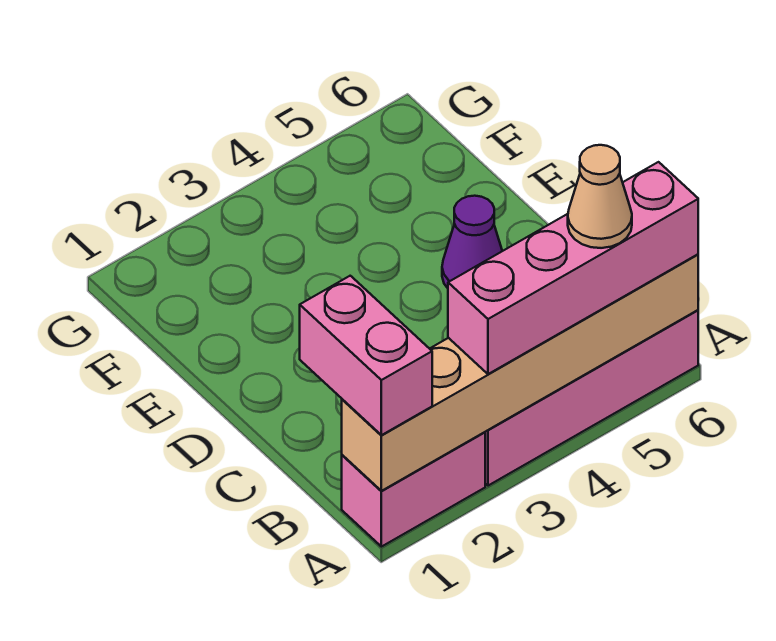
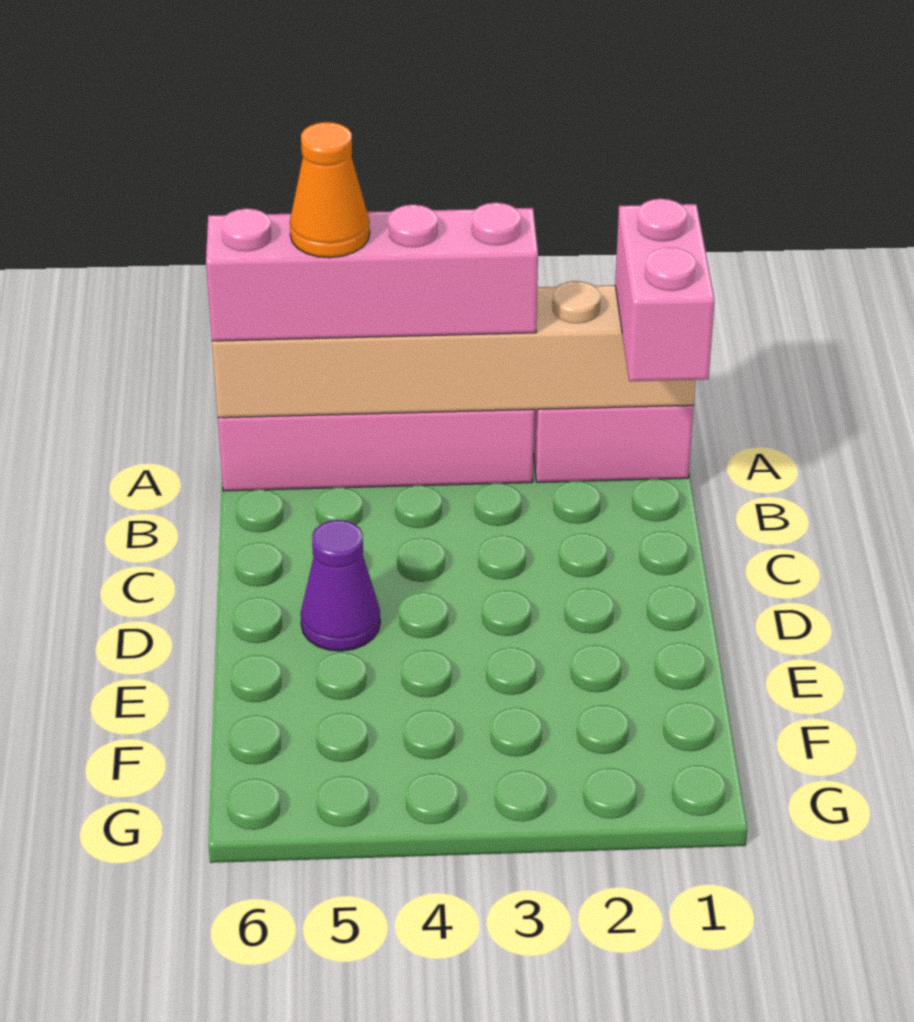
tan 1x1 cone [568,145,632,248] -> orange 1x1 cone [290,122,370,258]

